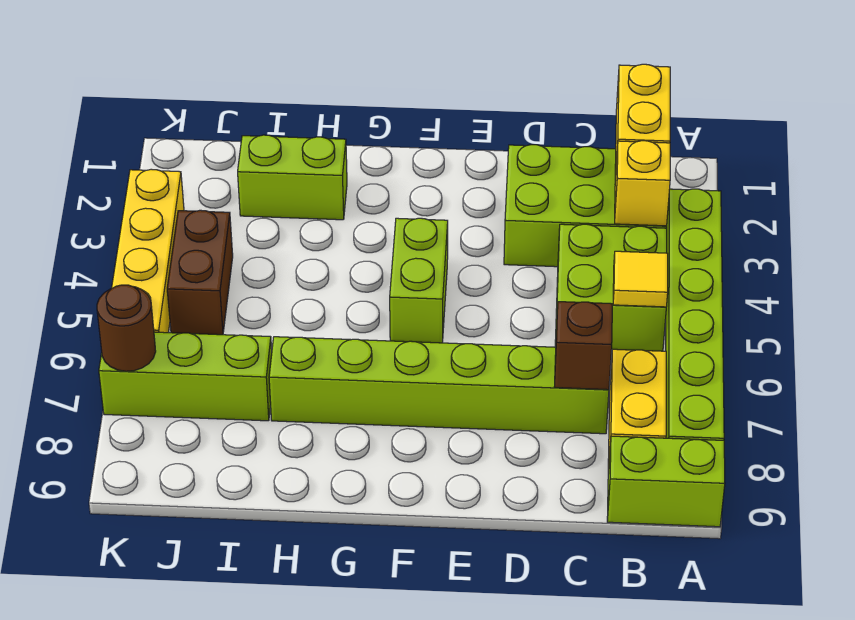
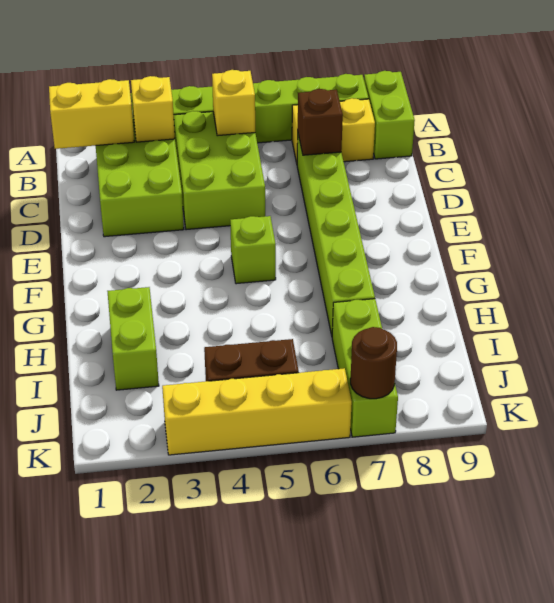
lime 2x2 brick [555,224,667,351] -> lime 2x3 brick [174,111,265,230]
yellow 1x1 tile [613,251,668,307] -> yellow 1x1 brick [212,70,255,136]
lime 1x2 brick [390,218,448,343] -> lime 1x1 brick [230,216,276,284]

